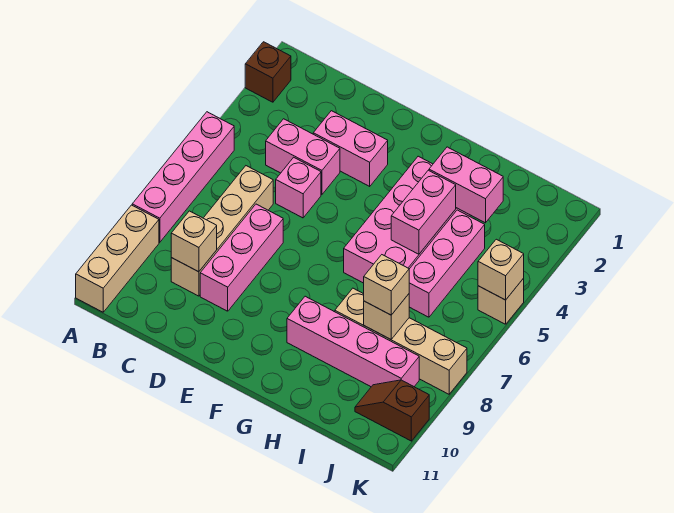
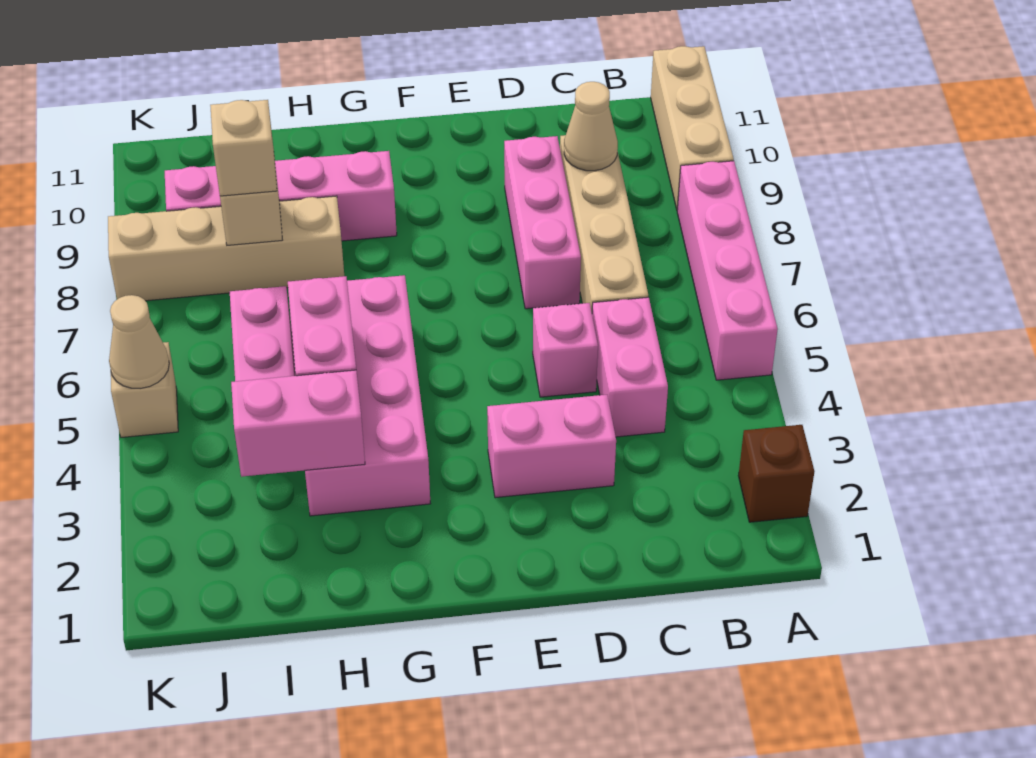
pink 1x2 brick [266,119,340,195] -> pink 1x2 brick turned to [592,297,668,437]
tan 1x1 brick [171,211,217,272] -> tan 1x1 cone [564,82,618,171]
brown 1x2 slope [355,380,429,441] -> none
tan 1x1 brick [478,239,524,300] -> tan 1x1 cone [109,295,169,389]

